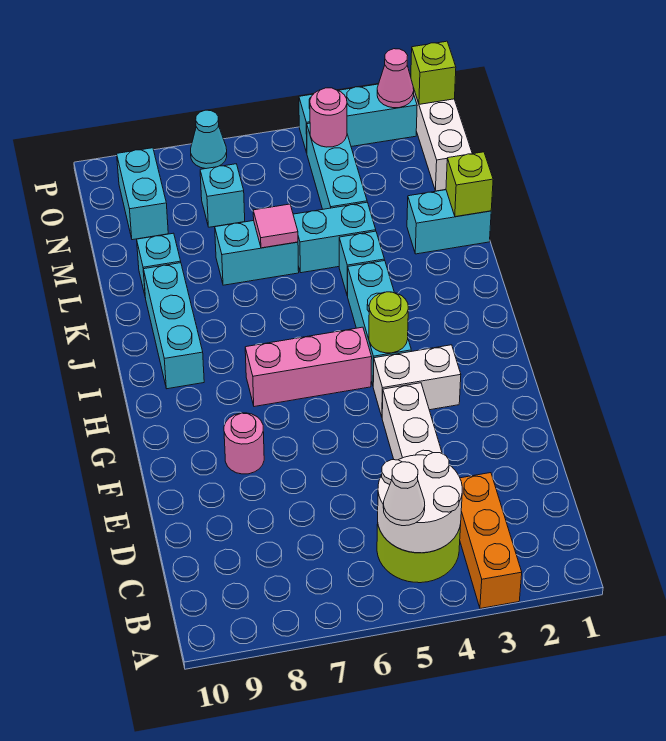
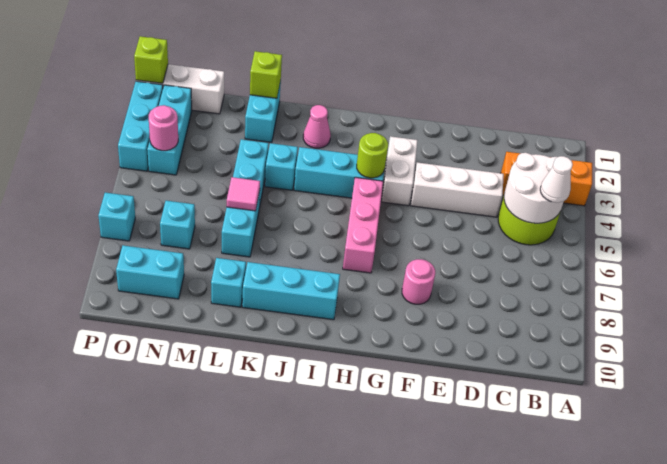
cyan 1x3 brick [307,123,367,209] -> cyan 1x3 brick turned to [147,85,192,175]
pink 1x1 cone [377,49,414,108] -> pink 1x1 cone moved to [303,105,331,148]
cyan 1x1 cone [191,110,227,169] -> cyan 1x1 brick [98,193,135,241]

